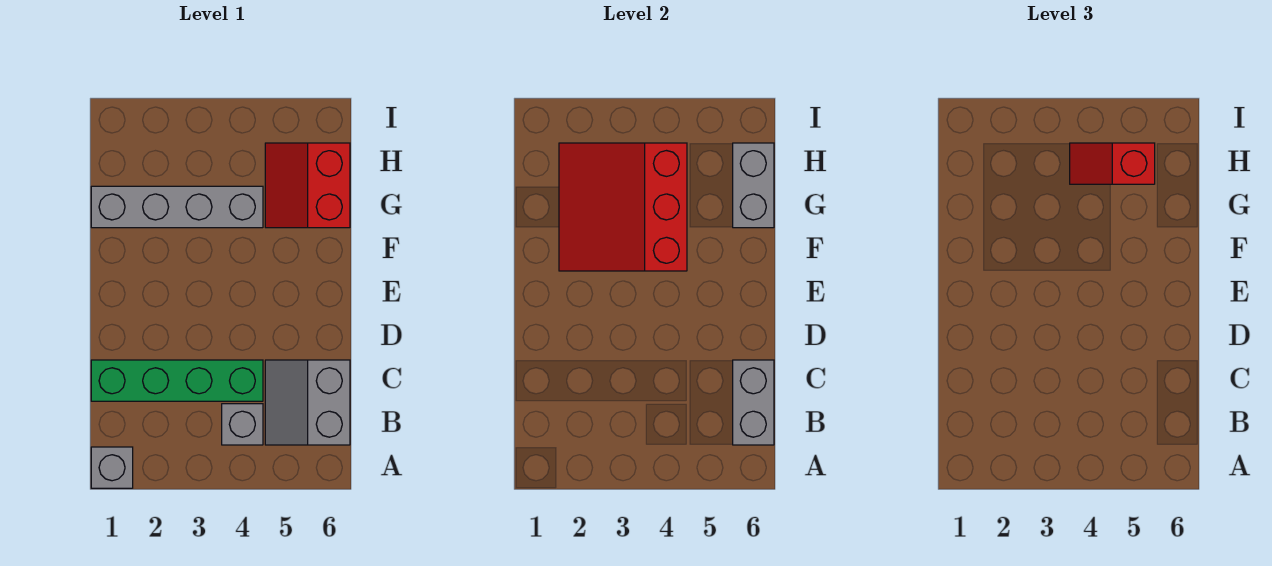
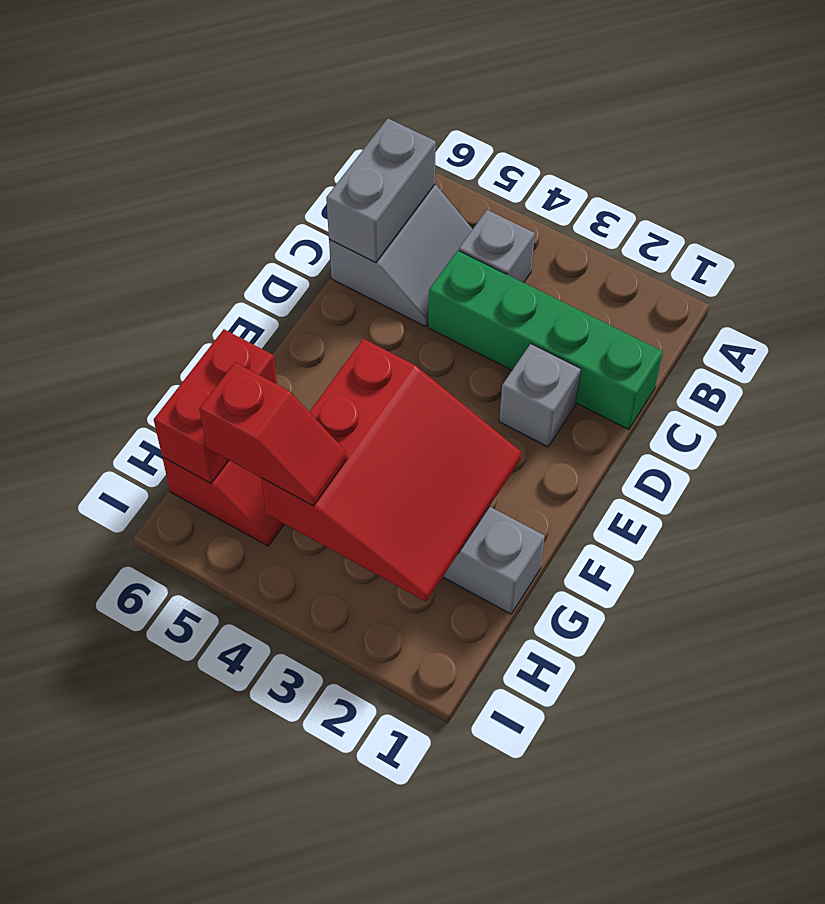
grey 1x1 brick [91,447,133,488] -> grey 1x1 brick moved to [499,344,581,447]
grey 1x2 brick [733,143,774,228] -> red 1x2 brick [154,329,277,483]

